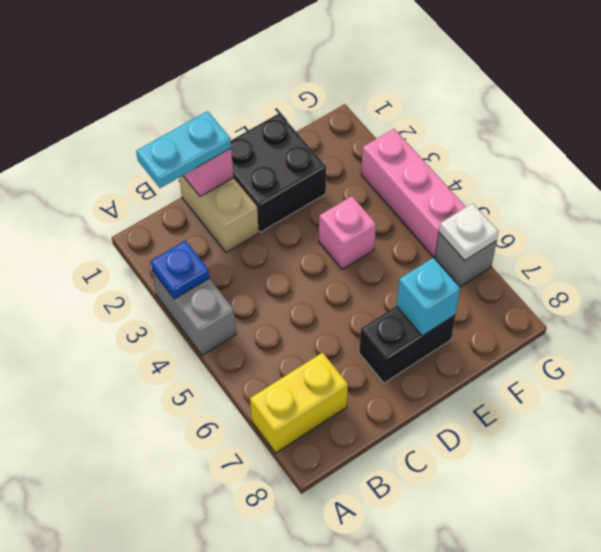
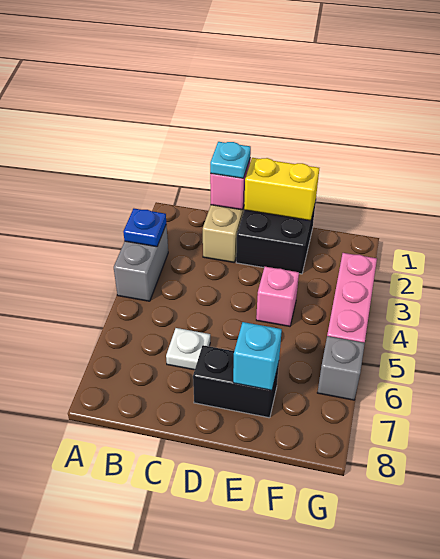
yellow 1x2 brick [250,353,348,453] -> yellow 1x2 brick moved to [244,158,319,221]
cyan 1x2 plate [136,111,231,188] -> cyan 1x1 plate [210,142,251,178]
white 1x1 plate [439,203,498,261] -> white 1x1 plate moved to [166,328,210,370]

